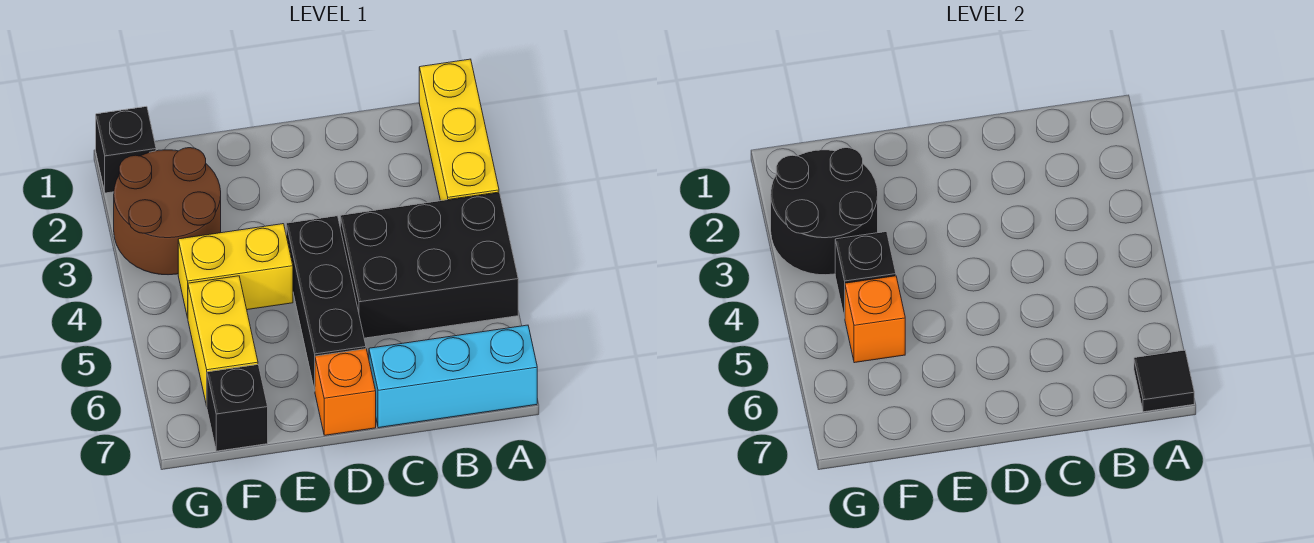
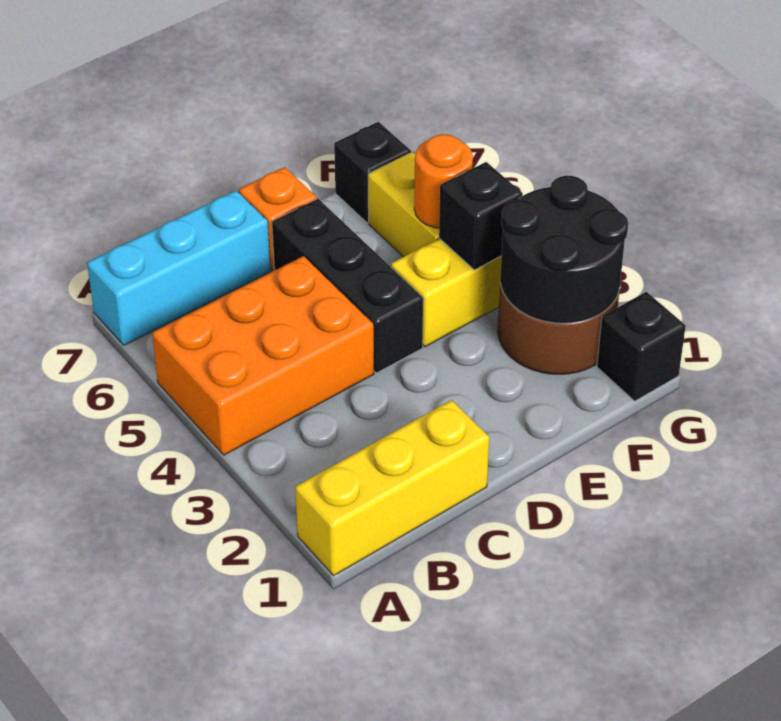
yellow 1x3 brick [419,59,499,201] -> yellow 1x3 brick turned to [295,400,489,575]
black 2x3 brick [340,192,518,338] -> orange 2x3 brick [152,256,374,455]
black 1x1 tile [1134,350,1194,412] -> none
orange 1x1 brick [845,276,905,363] -> orange 1x1 round brick [414,134,473,228]

